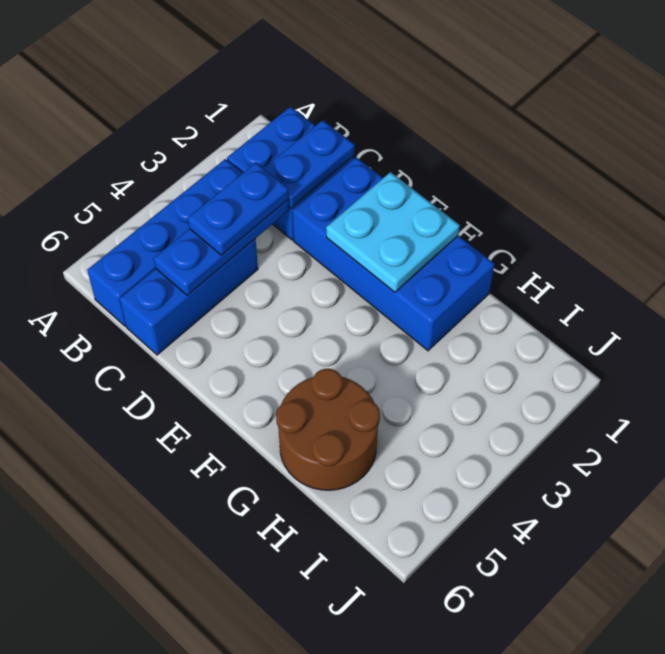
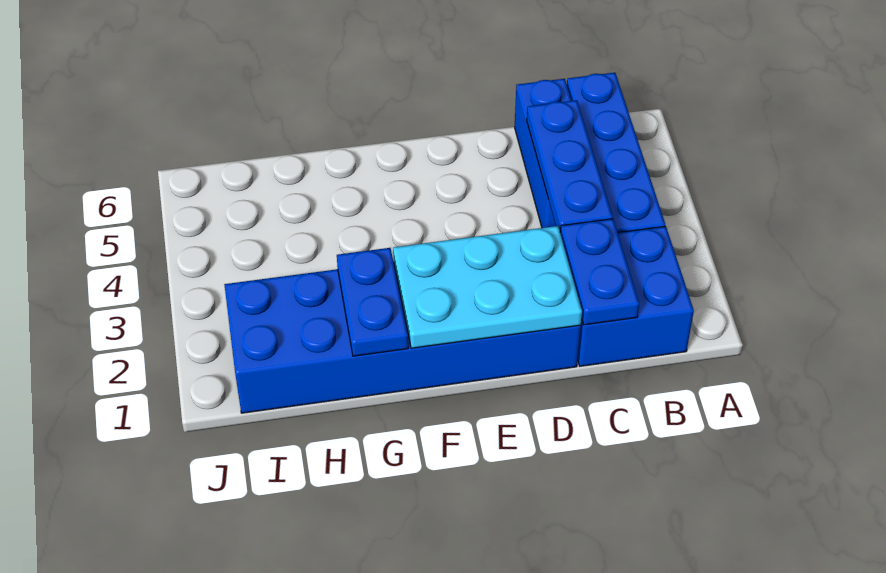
blue 1x2 plate [188,163,289,255] -> blue 1x2 plate moved to [337,248,408,356]
blue 2x4 brick [293,157,494,351] -> blue 2x6 brick [224,265,581,413]
cyan 2x2 plate [326,172,460,292] -> cyan 2x3 plate [393,226,582,348]
brown 2x2 round brick [276,369,380,490] -> none

